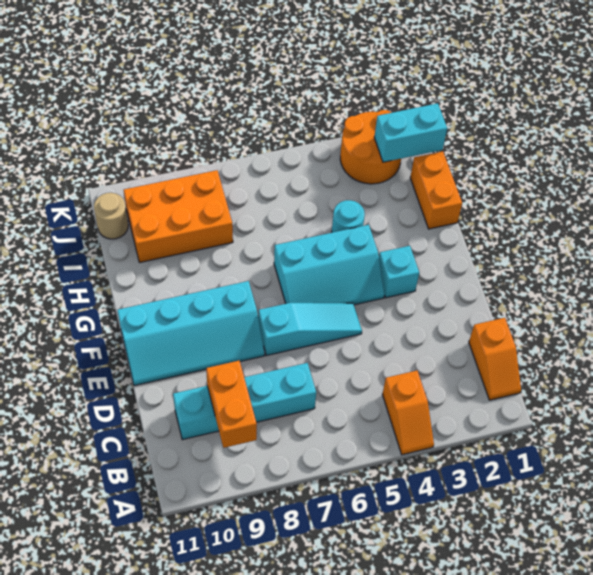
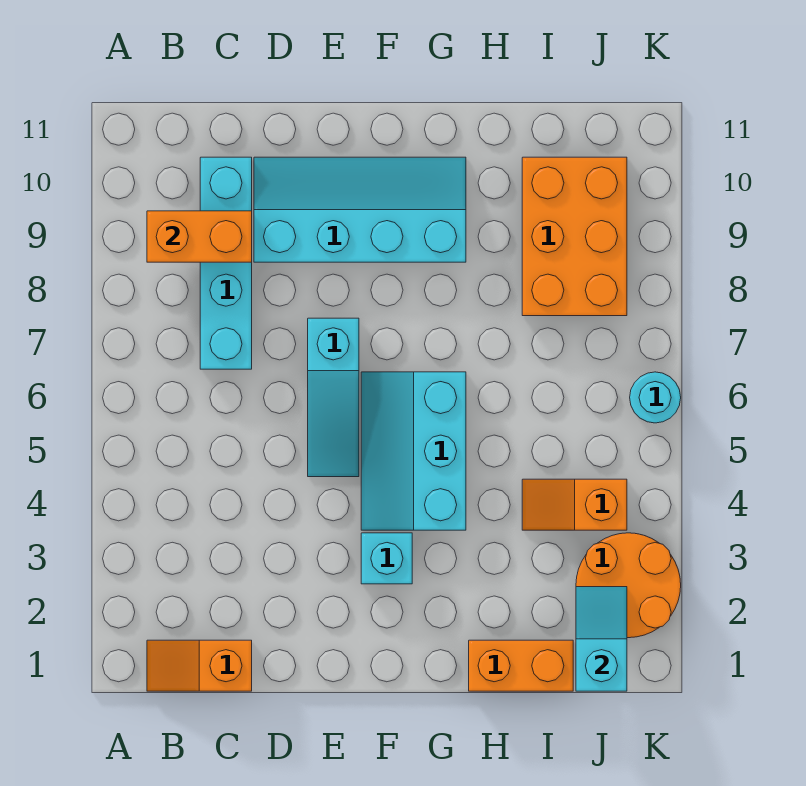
orange 1x2 slope [382,371,434,455] -> orange 1x2 slope moved to [522,479,627,530]
cyan 2x4 slope [117,281,265,386] -> cyan 2x4 slope turned to [254,157,466,262]
cyan 1x1 round brick [332,200,365,233] -> cyan 1x1 round brick moved to [630,372,681,423]
cyan 1x2 brick [374,103,447,162] -> cyan 1x2 slope [576,587,627,691]
tan 1x1 round brick [94,193,128,239] -> none

